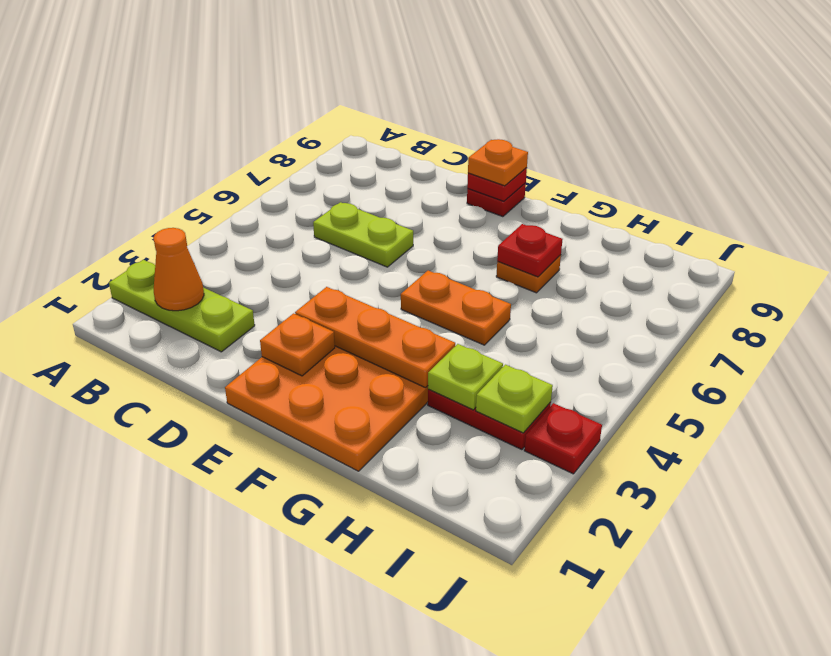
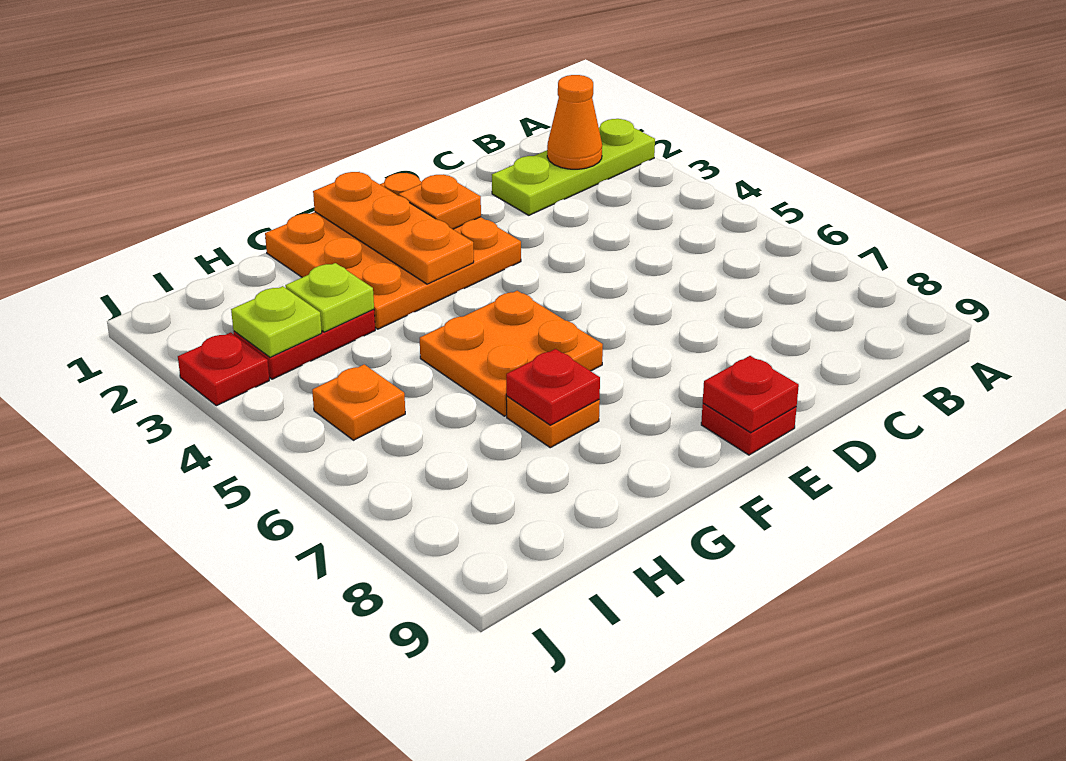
lime 1x2 plate [313,202,413,267] -> none
orange 1x3 plate [295,287,455,388] -> orange 1x3 plate turned to [313,172,474,284]
orange 1x1 plate [468,139,528,186] -> orange 1x1 plate moved to [312,364,405,440]
orange 1x2 plate [401,271,511,345] -> orange 2x2 plate [420,291,603,416]

